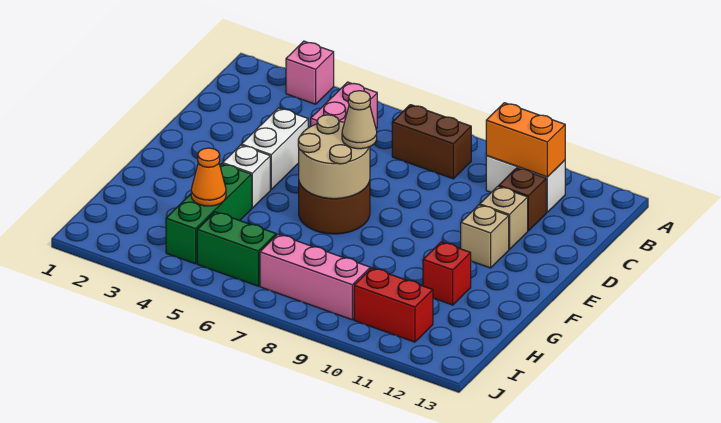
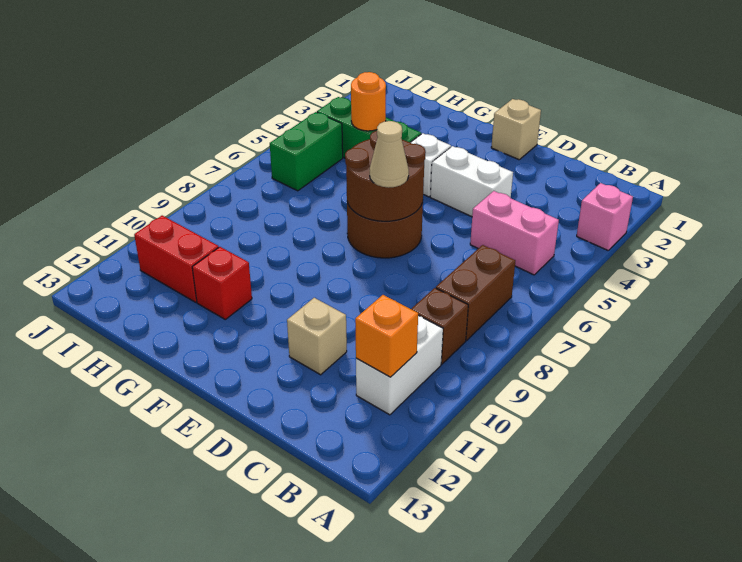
orange 1x2 brick [486,103,565,177] -> orange 1x1 brick [355,295,418,377]
brown 1x1 brick [499,168,546,231] -> brown 1x1 brick moved to [411,288,468,364]
tan 2x2 round brick [298,115,370,199] -> brown 2x2 round brick [345,131,426,221]
tan 1x1 brick [461,205,509,268] -> tan 1x1 brick moved to [491,99,541,160]
orange 1x1 cone [191,148,226,206] -> orange 1x1 round brick [351,72,386,131]
pink 1x3 brick [260,234,370,320] -> none
red 1x2 brick [354,268,433,342] -> red 1x2 brick turned to [134,216,219,302]

